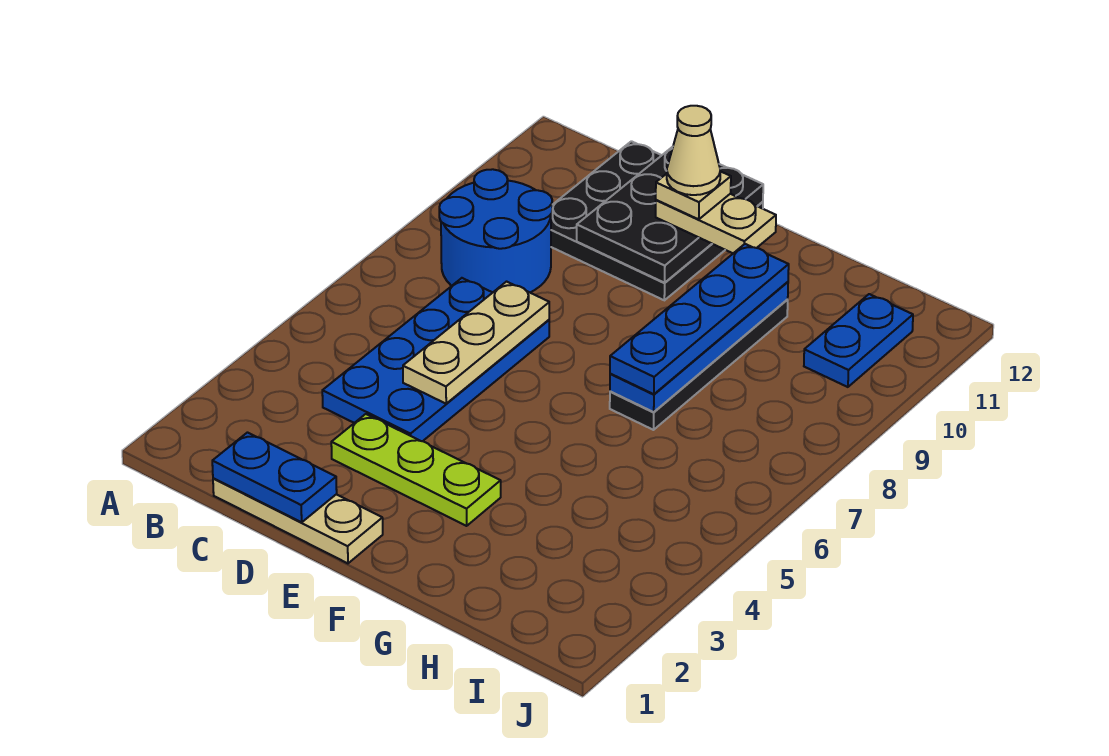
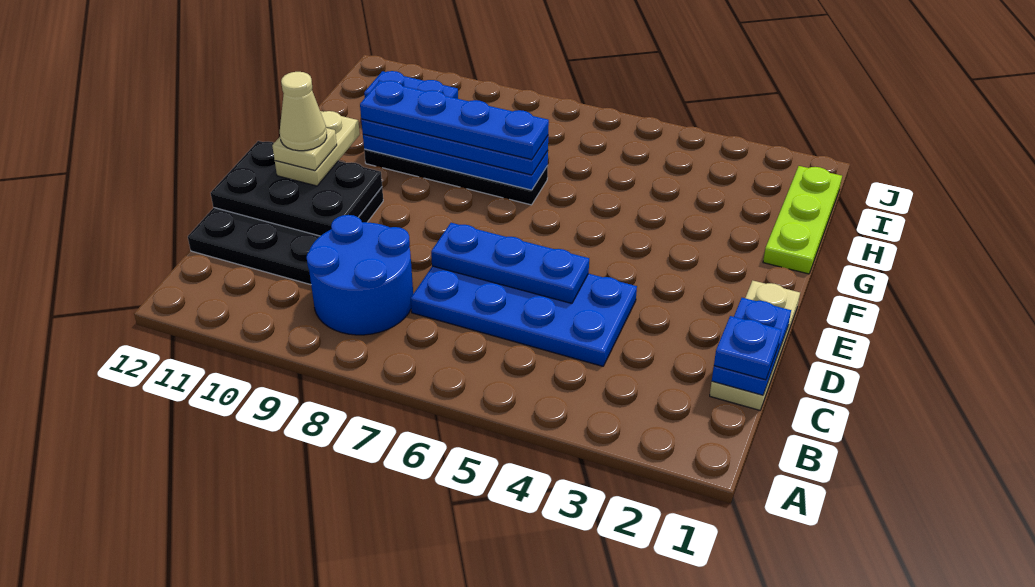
none -> blue 1x1 plate [714,316,781,380]
lime 1x3 plate [331,414,501,526] -> lime 1x3 plate moved to [763,166,842,274]
tan 1x3 plate [403,282,549,404] -> blue 1x3 plate [431,223,589,303]
none -> blue 1x4 plate [360,81,549,160]

